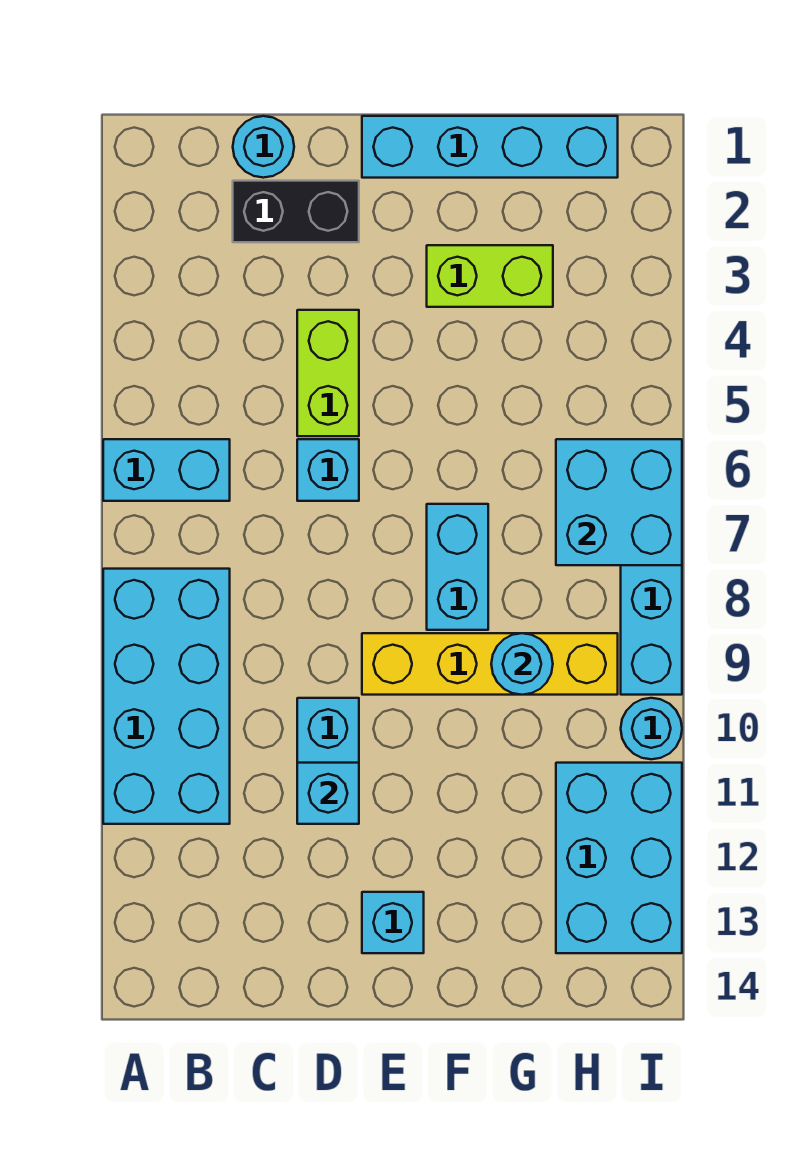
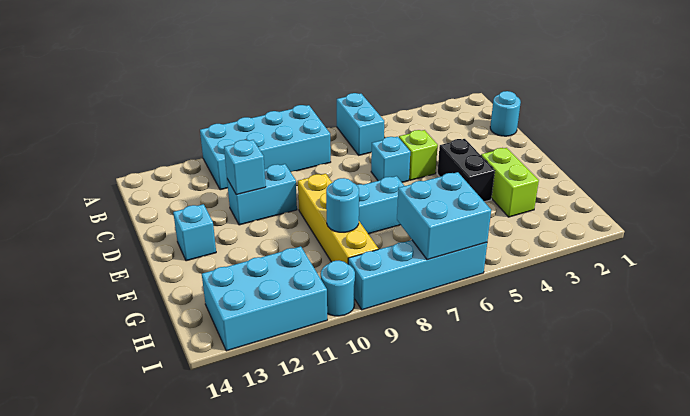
black 1x2 brick [233,181,359,242] -> black 1x2 brick moved to [437,139,495,202]
lime 1x2 brick [297,310,359,436] -> lime 1x1 brick [399,130,438,180]
cyan 1x4 brick [362,116,618,178] -> none

